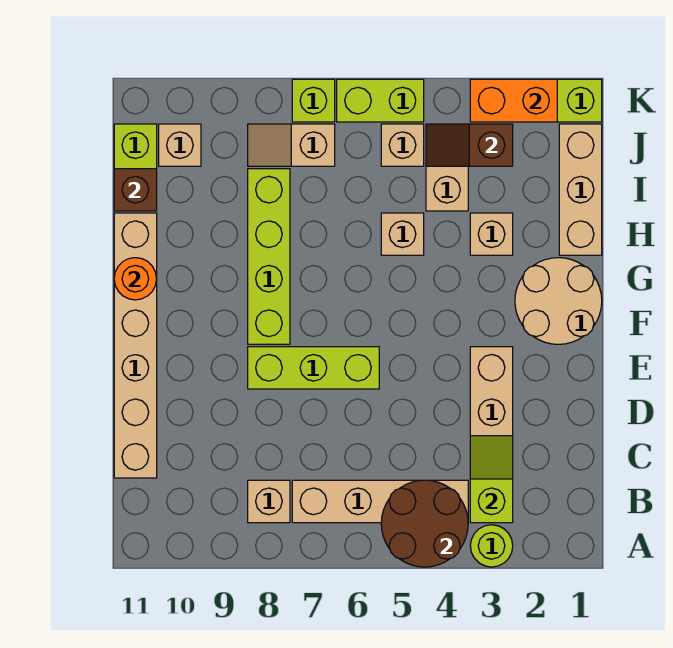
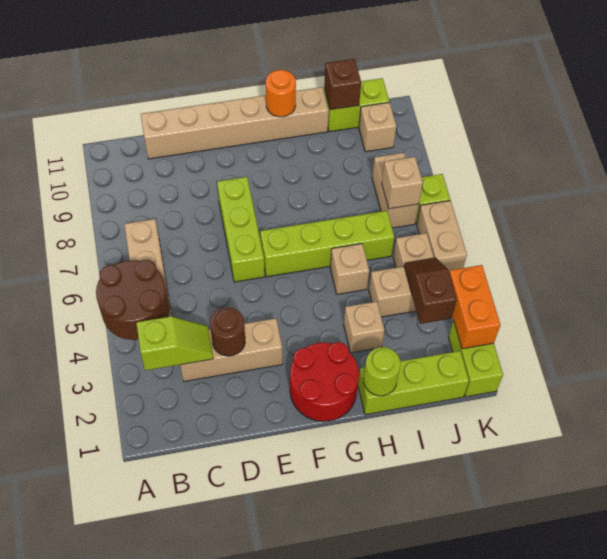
lime 1x1 round brick [470,525,513,567] -> lime 1x1 round brick moved to [363,347,401,396]
tan 1x1 brick [248,480,290,523] -> tan 1x1 brick moved to [382,157,423,209]
none -> brown 1x1 round brick [210,307,245,356]
tan 2x2 round brick [515,258,602,344] -> red 2x2 round brick [290,342,359,421]
lime 1x4 brick [248,169,290,344] -> lime 1x4 brick moved to [260,211,394,277]
tan 1x3 brick [559,124,602,255] -> lime 1x3 brick [358,351,469,415]
tan 1x2 slope [248,124,335,166] -> tan 1x2 brick [372,153,419,228]
lime 1x2 brick [337,79,424,122] -> tan 1x2 brick [417,201,467,272]

